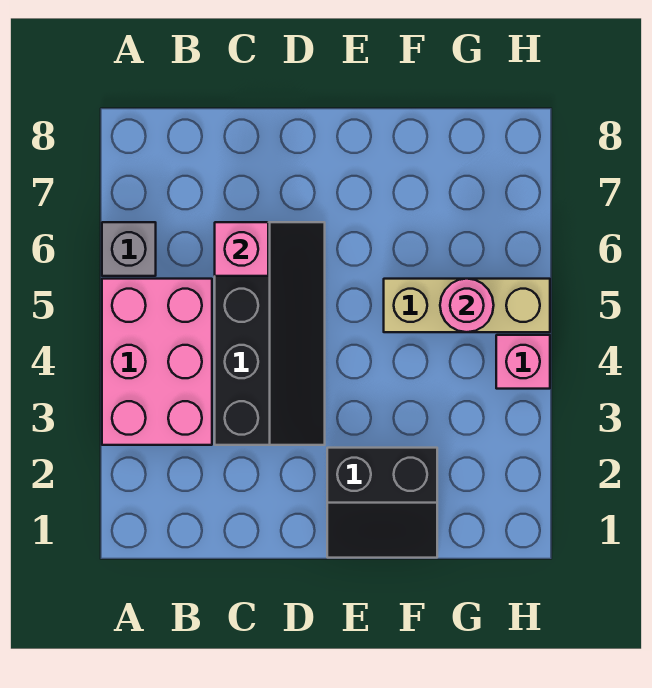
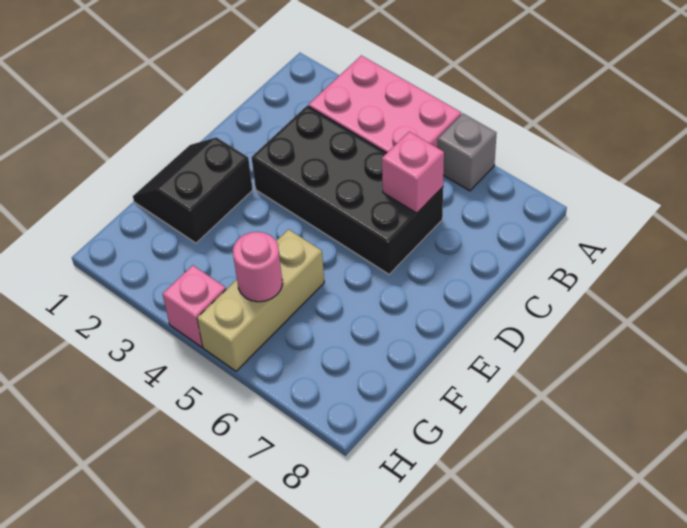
black 2x4 slope [215,222,325,445] -> black 2x4 brick [251,106,443,274]

